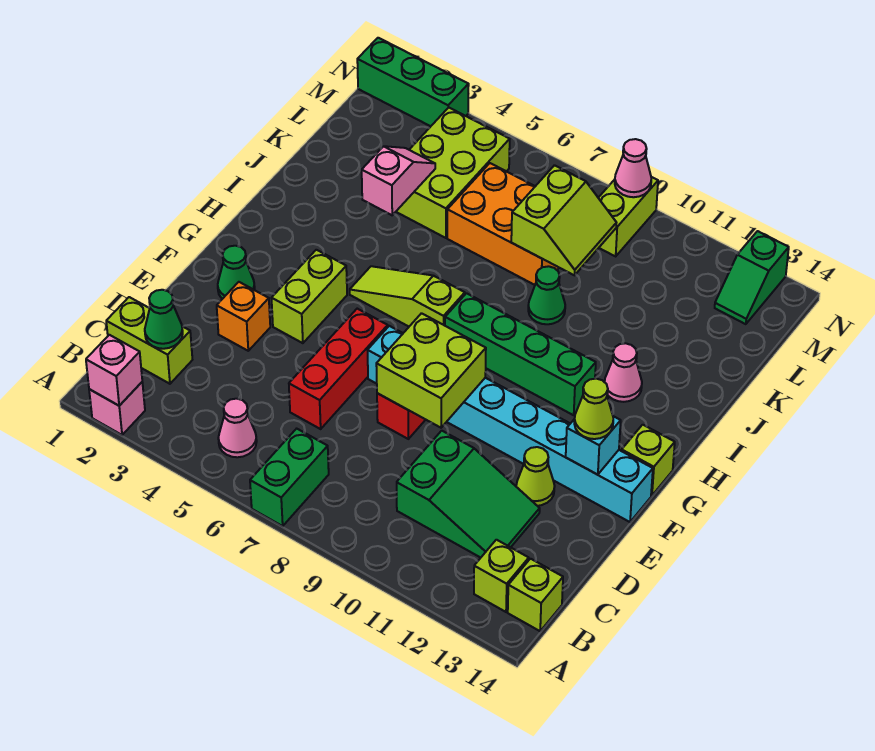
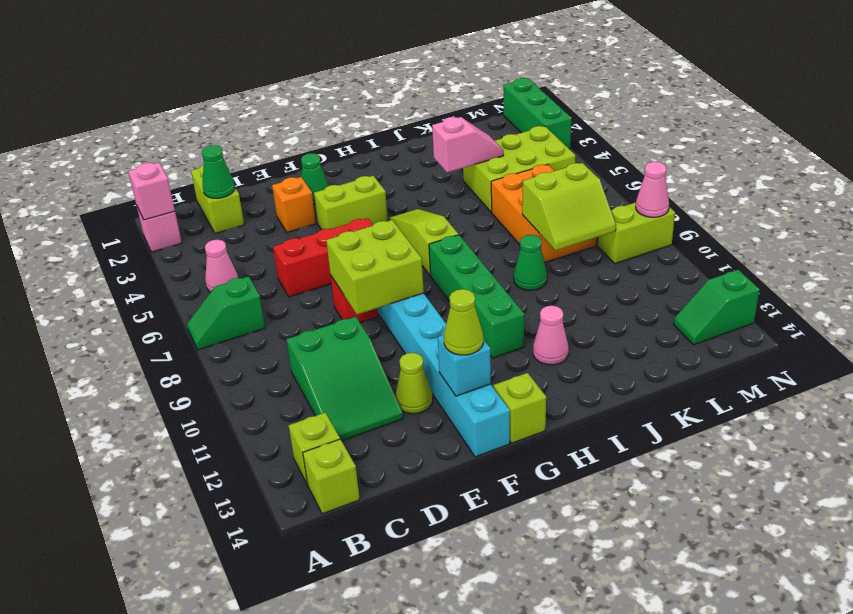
green 1x2 brick [250,429,329,526] -> green 1x2 slope [187,276,265,350]

